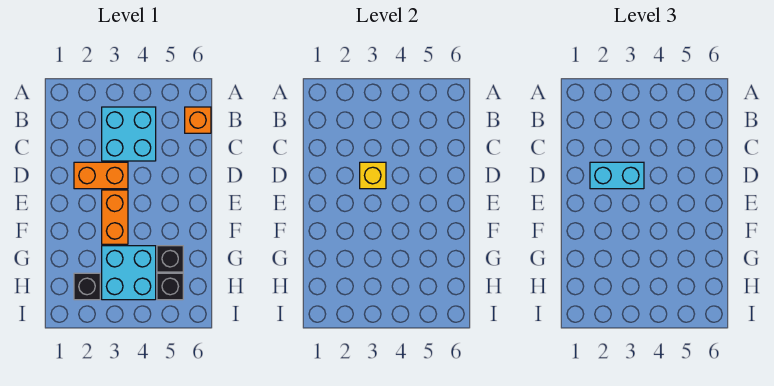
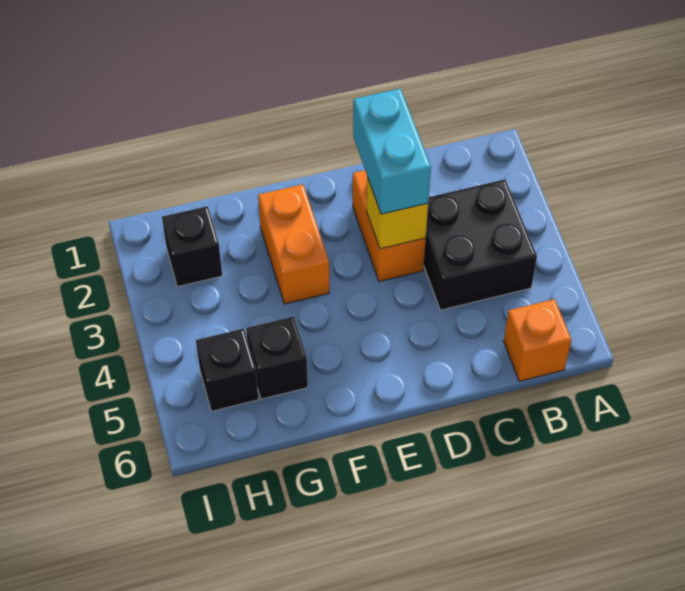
cyan 2x2 brick [102,107,156,161] -> black 2x2 brick [424,179,537,310]
orange 1x2 brick [102,190,128,244] -> orange 1x2 brick turned to [258,184,329,304]
cyan 2x2 brick [102,246,156,300] -> none

